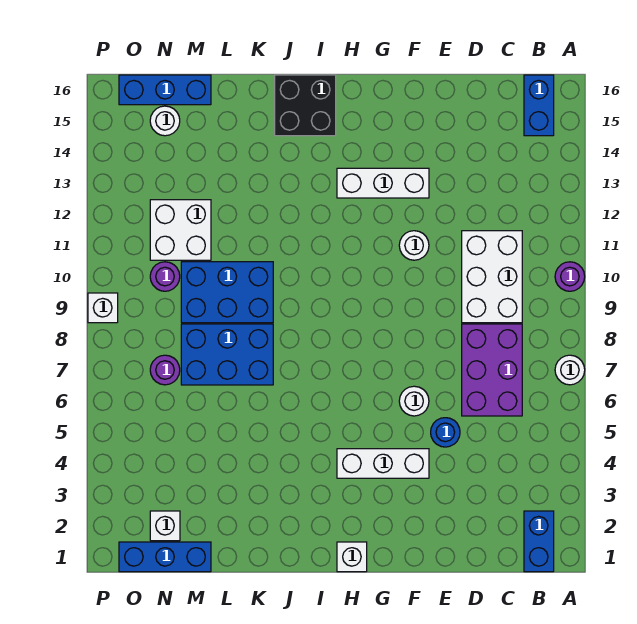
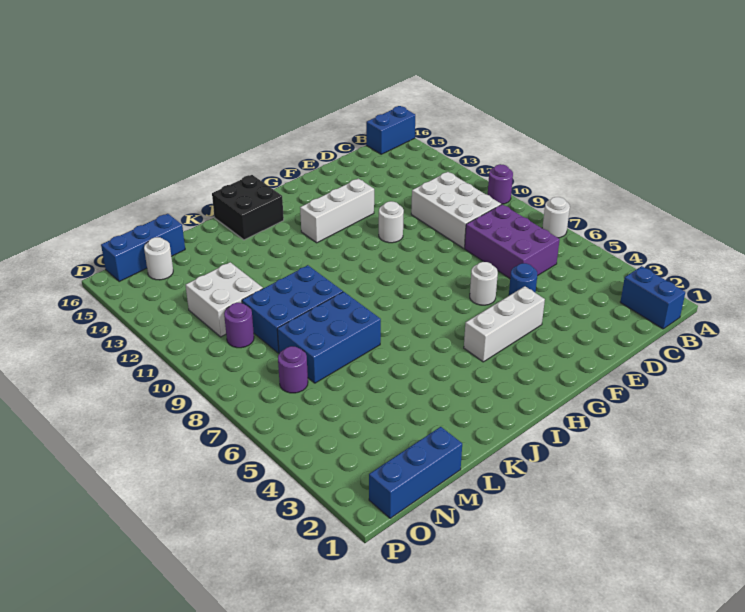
blue 1x2 brick [524,75,554,136] -> blue 1x2 brick turned to [366,106,415,154]
white 1x1 brick [337,542,367,572] -> none
white 1x1 brick [150,511,180,541] -> none
white 1x1 brick [88,293,118,323] -> none

